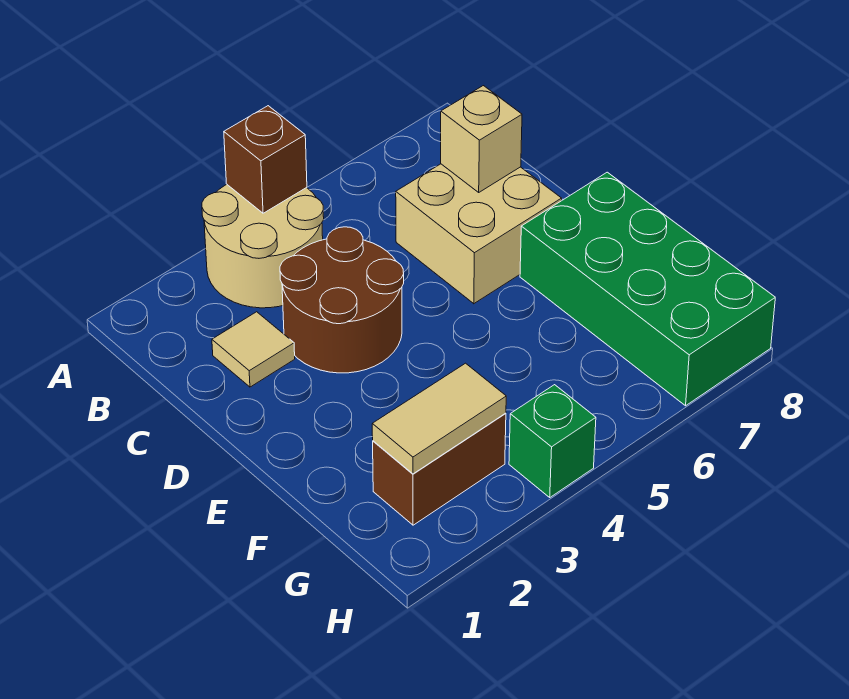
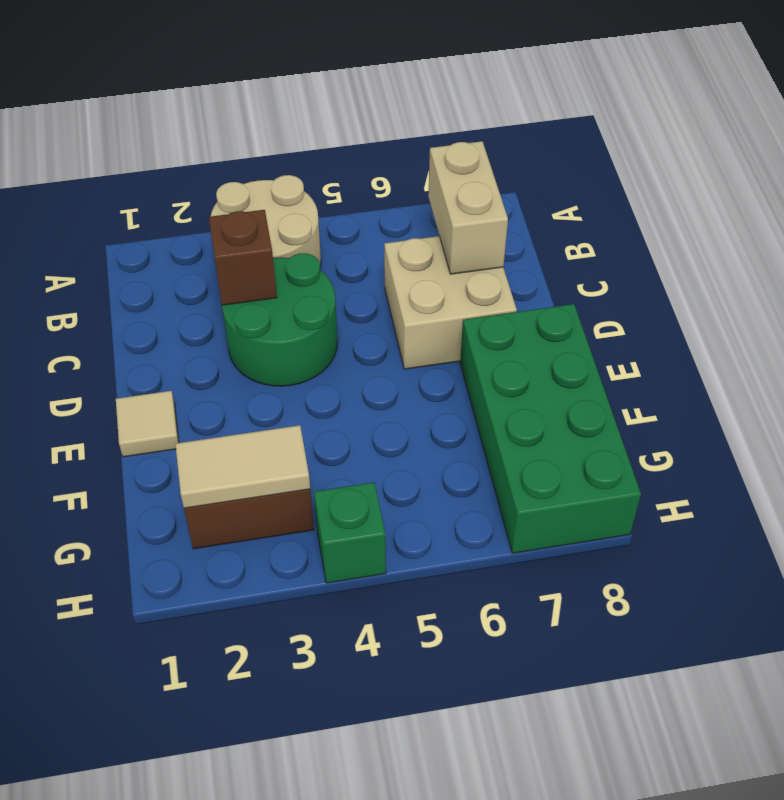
brown 1x1 brick [224,106,307,213] -> brown 1x1 brick moved to [209,210,277,305]
tan 1x1 tile [212,312,295,387] -> tan 1x1 tile moved to [116,391,179,457]
brown 2x2 round brick [280,227,404,373] -> green 2x2 round brick [222,253,338,386]
tan 1x1 brick [441,86,522,192] -> tan 1x2 brick [428,141,508,274]

